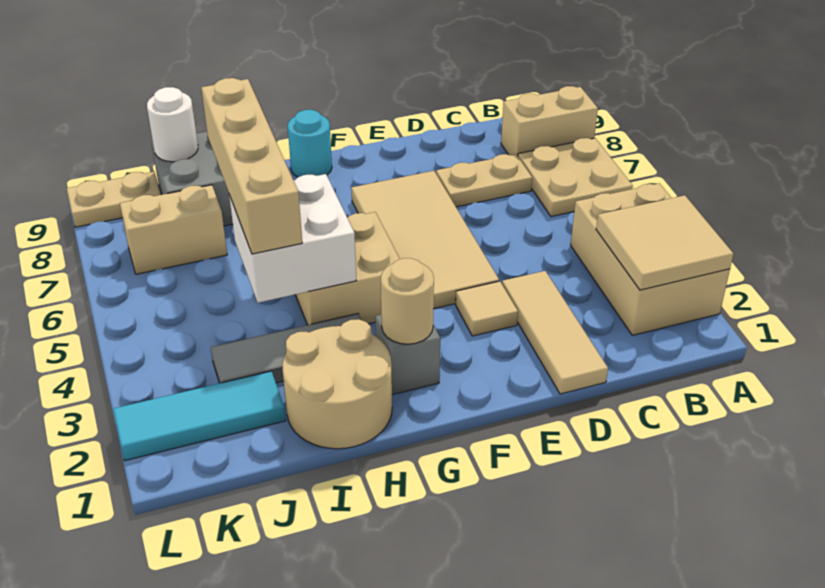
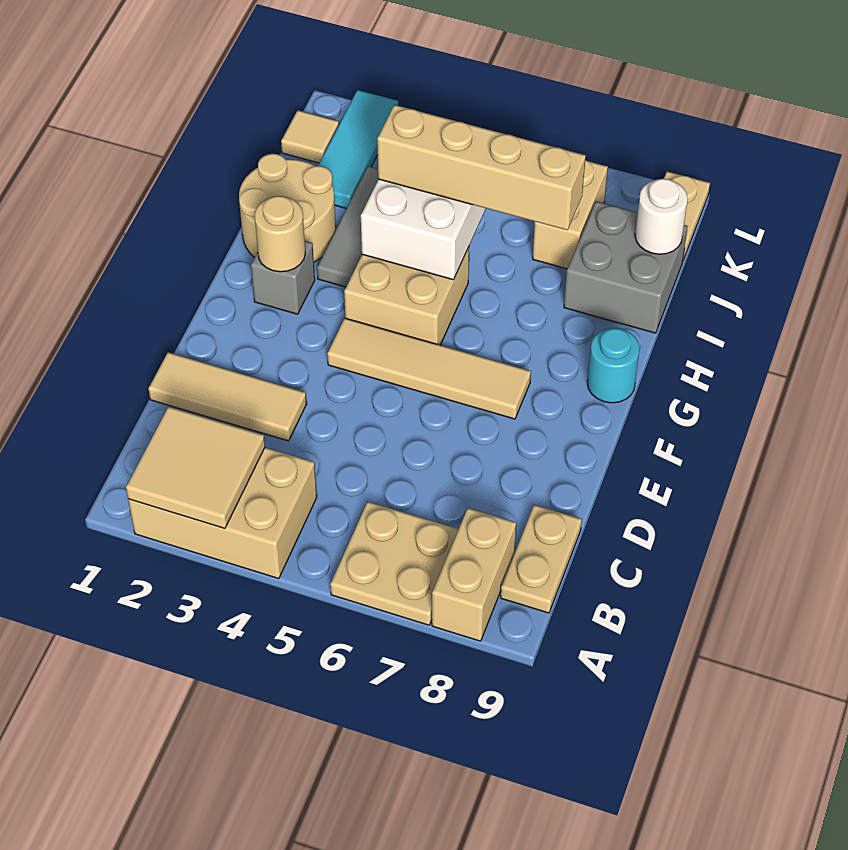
tan 1x2 plate [436,154,532,207] -> tan 1x2 plate moved to [501,505,582,613]
tan 1x1 tile [456,281,518,336] -> tan 1x1 tile moved to [281,110,339,163]
tan 2x4 tile [351,171,499,309] -> tan 1x4 tile [327,318,531,419]

